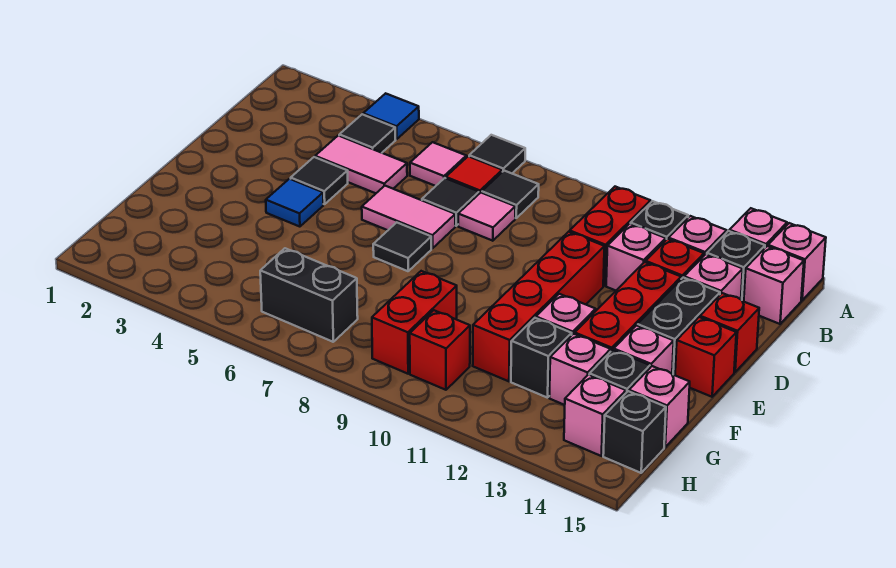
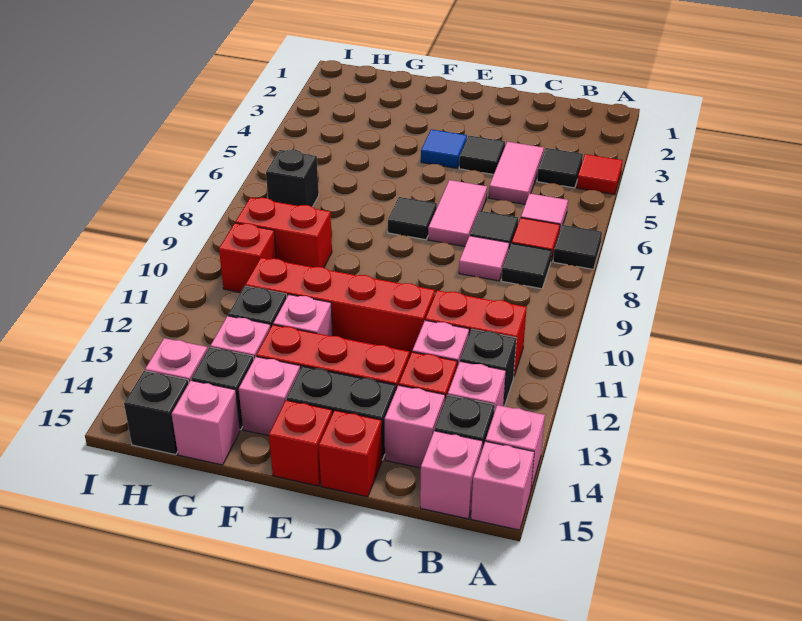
blue 1x1 tile [363,93,419,139] -> red 1x1 tile [577,154,623,195]
black 1x2 brick [260,248,358,342] -> black 1x1 brick [266,150,319,207]

